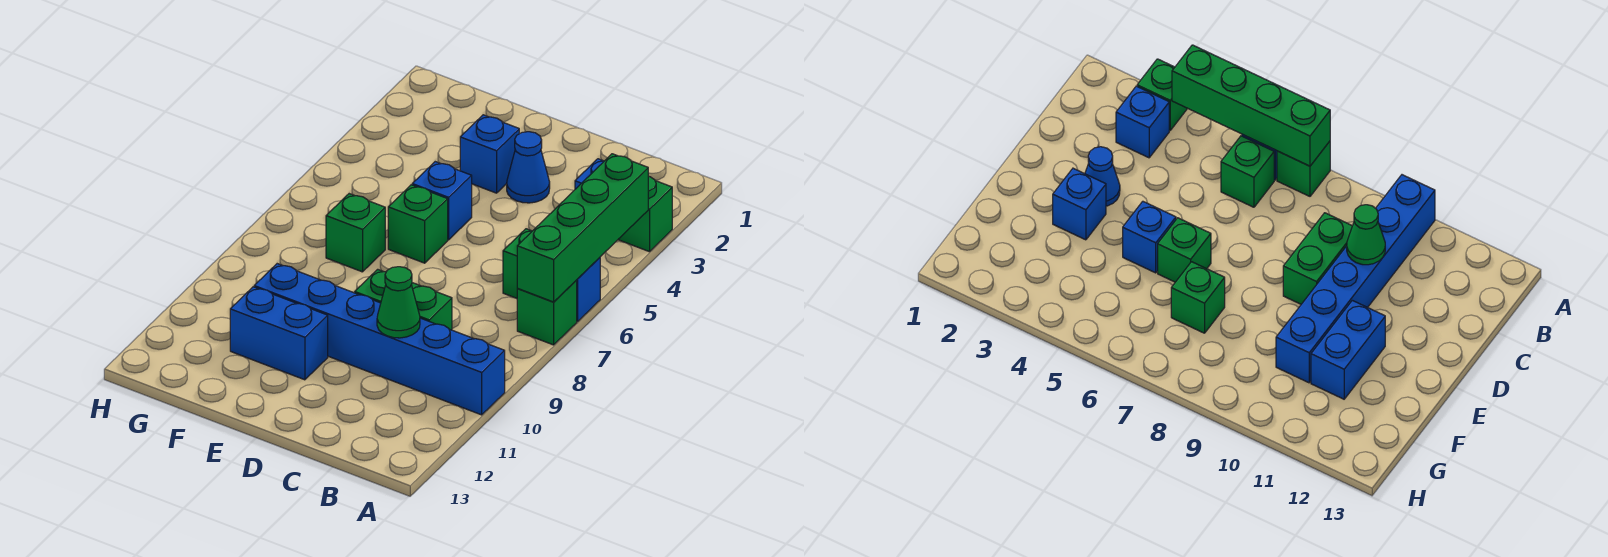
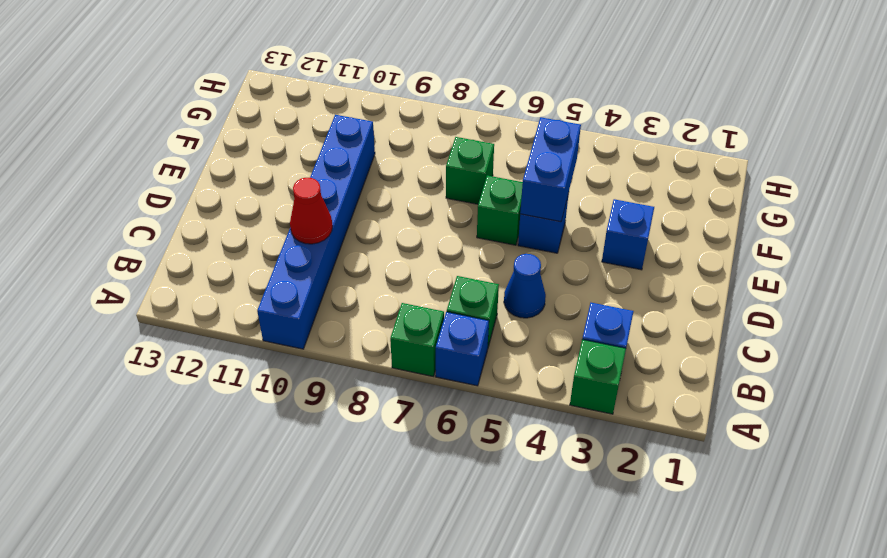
green 1x4 brick [517,154,648,302] -> none
green 1x2 brick [355,269,452,330] -> none
green 1x1 cone [377,267,420,338] -> red 1x1 cone [290,178,333,244]
blue 1x1 cone [507,132,550,203] -> blue 1x1 cone moved to [504,254,546,318]
blue 1x2 brick [230,287,328,380] -> blue 1x2 brick moved to [520,117,581,222]

